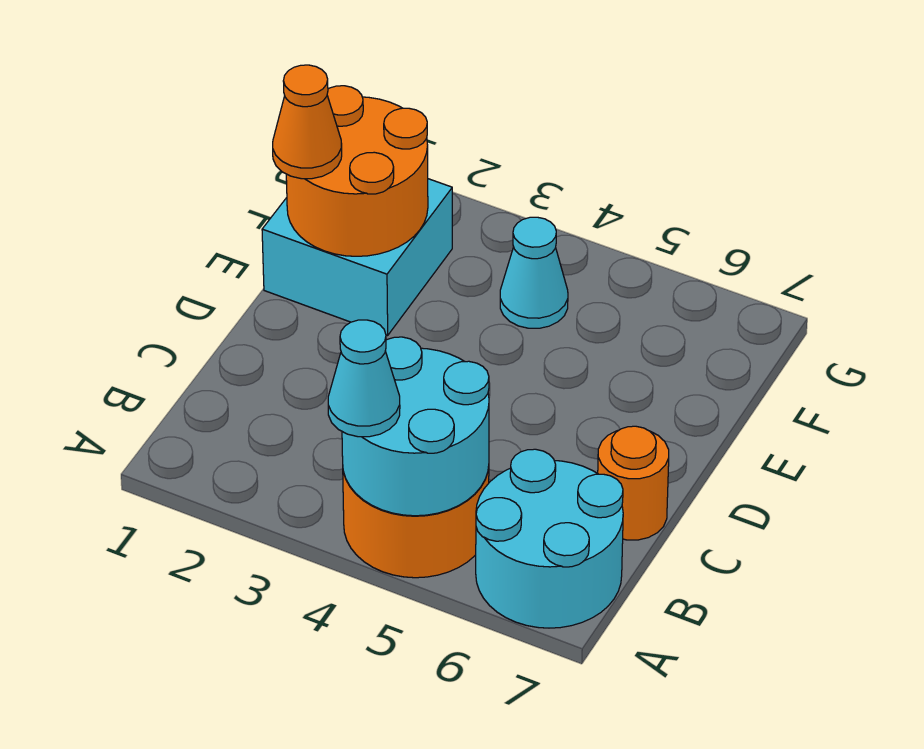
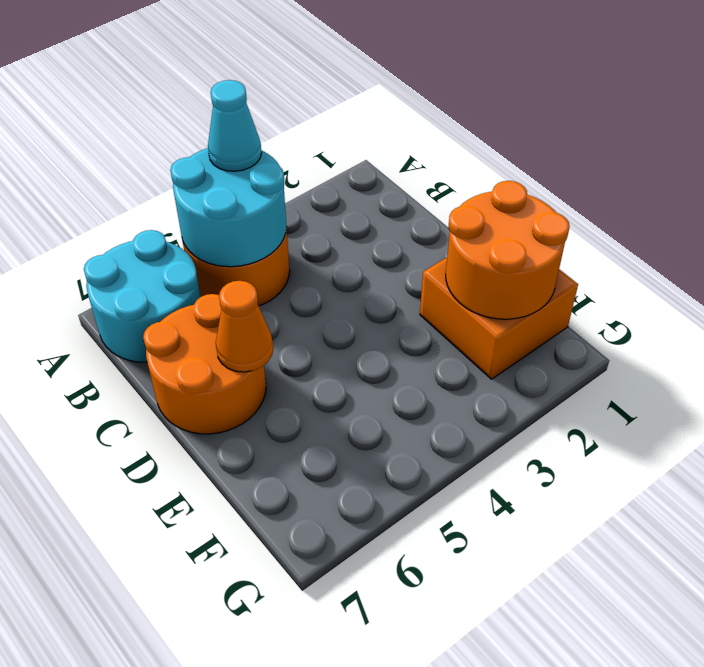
orange 1x1 round brick [598,426,669,540] -> orange 2x2 round brick [143,294,266,434]
cyan 2x2 brick [262,179,452,335] -> orange 2x2 brick [420,258,578,379]
orange 1x1 cone [273,65,342,179] -> orange 1x1 cone moved to [216,281,273,372]
cyan 1x1 cone [500,217,568,328] -> none

